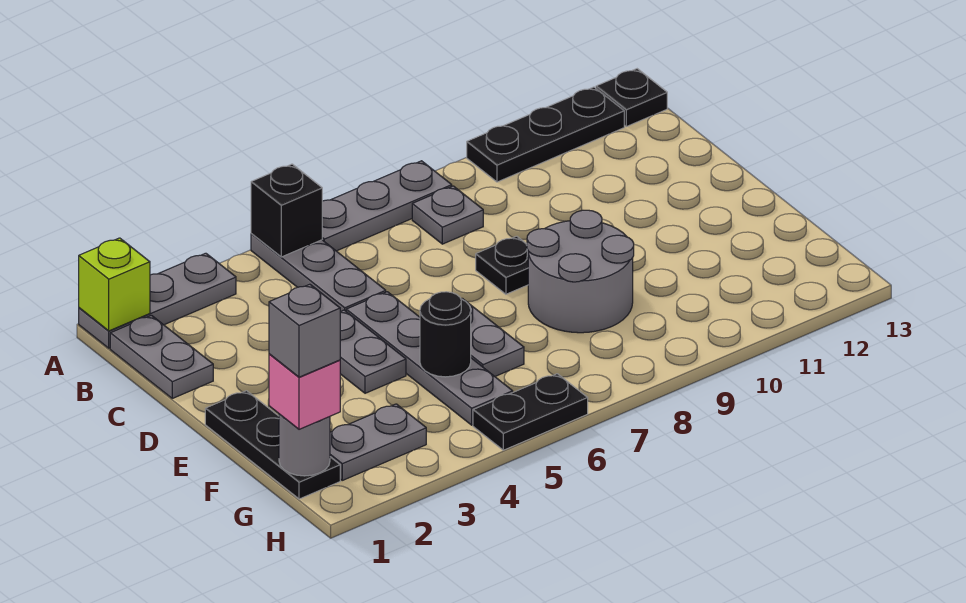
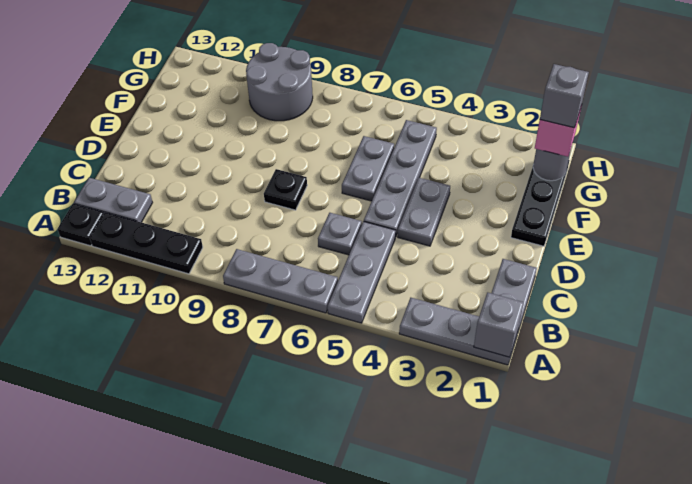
lime 1x1 brick [79,238,150,331] -> grey 1x1 brick [474,292,524,357]
black 1x1 brick [251,164,322,257] -> none
grey 1x1 plate [412,186,483,244] -> grey 1x1 plate moved to [318,213,362,255]
grey 2x2 round brick [527,210,634,333] -> grey 2x2 round brick moved to [246,43,313,121]
black 1x1 round brick [420,292,471,377] -> none
grey 1x2 plate [330,404,426,480] -> grey 1x2 plate moved to [74,178,153,222]
black 1x2 plate [473,374,588,450] -> none

